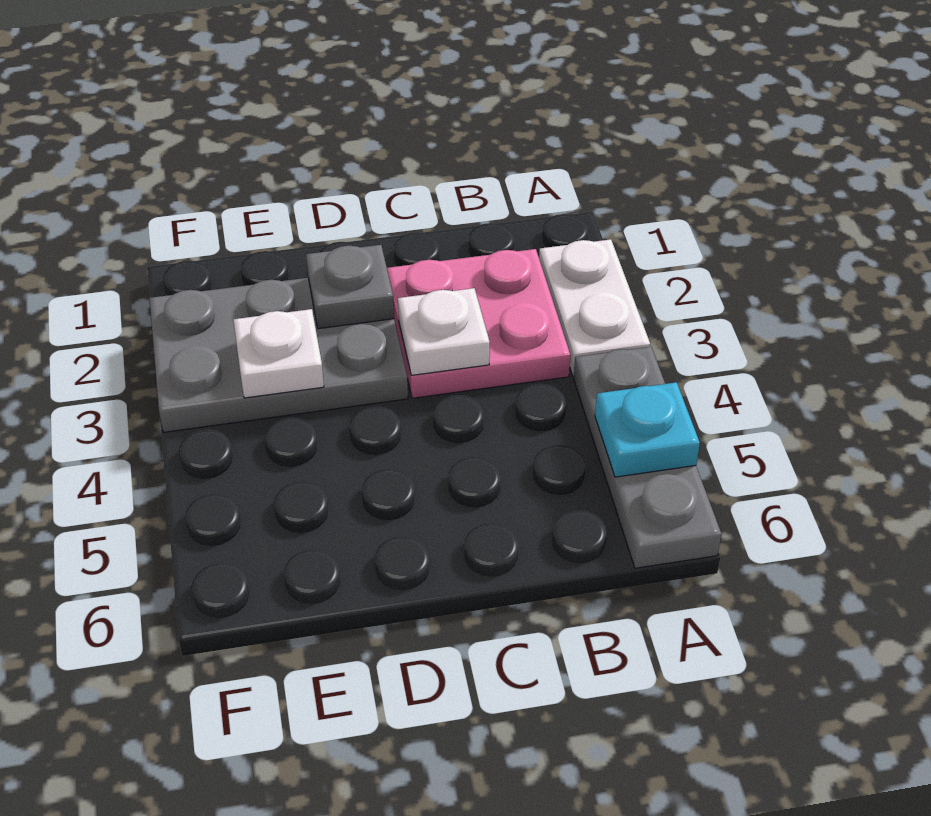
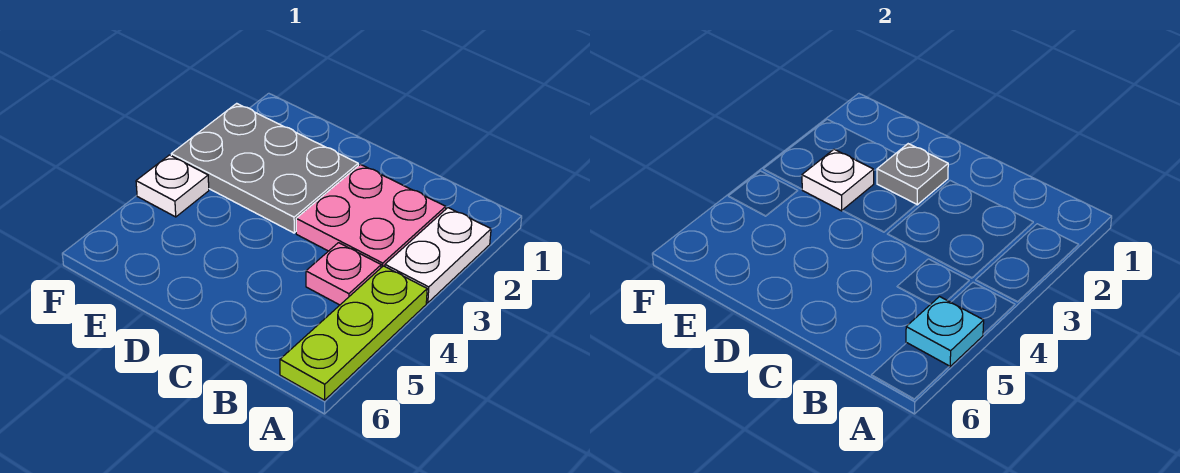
grey 1x3 plate [574,347,722,568] -> lime 1x3 plate [280,266,427,400]
none -> pink 1x1 plate [306,243,381,305]
white 1x1 plate [398,288,490,375] -> white 1x1 plate moved to [136,155,209,217]

